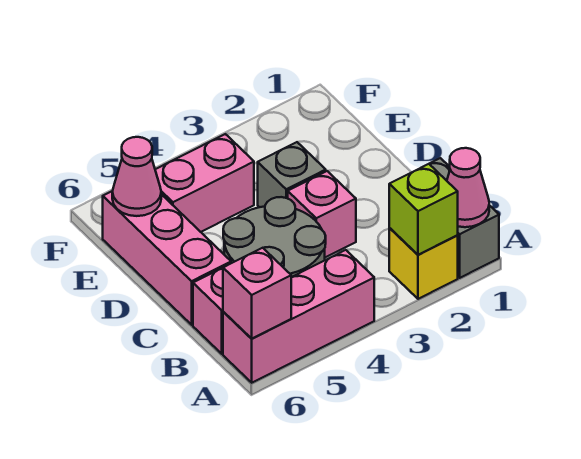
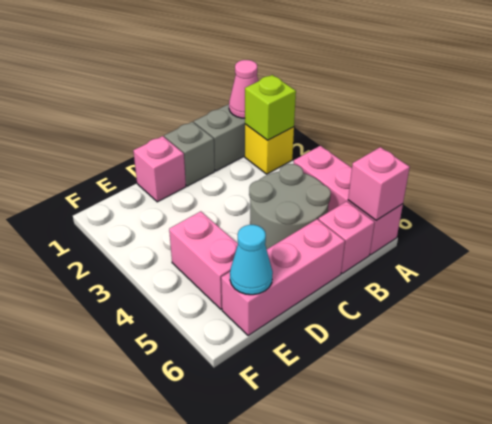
pink 1x1 brick [288,171,356,257] -> pink 1x1 brick moved to [133,136,186,202]
grey 1x1 brick [258,142,326,207] -> grey 1x1 brick moved to [164,122,215,186]
pink 1x1 cone [112,137,161,216] -> cyan 1x1 cone [230,225,273,295]

